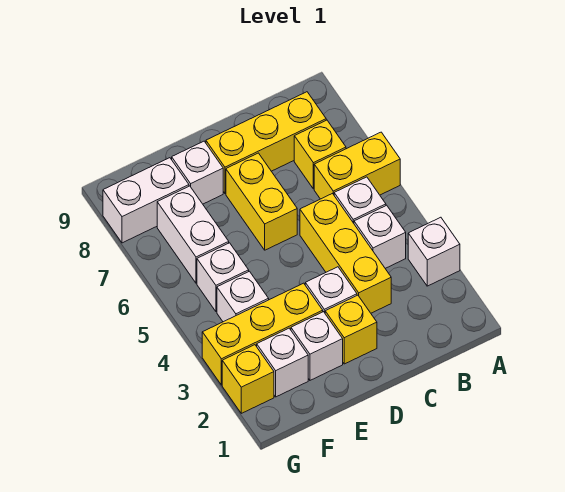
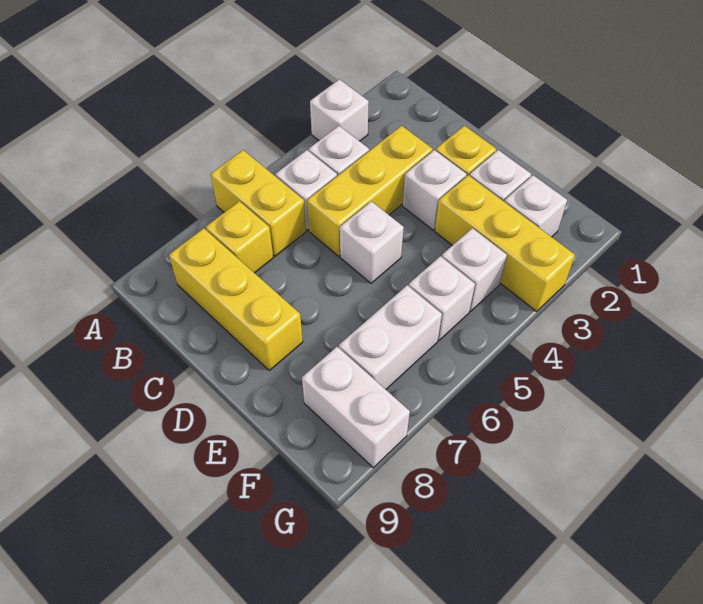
yellow 1x2 brick [226,153,297,250] -> none
white 1x1 brick [172,141,223,204] -> white 1x1 brick moved to [340,201,404,283]
yellow 1x1 brick [222,345,274,413] -> none

